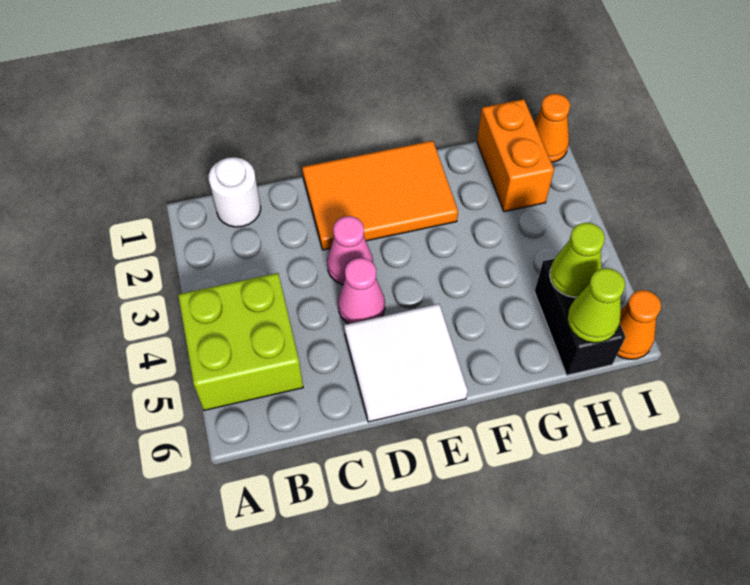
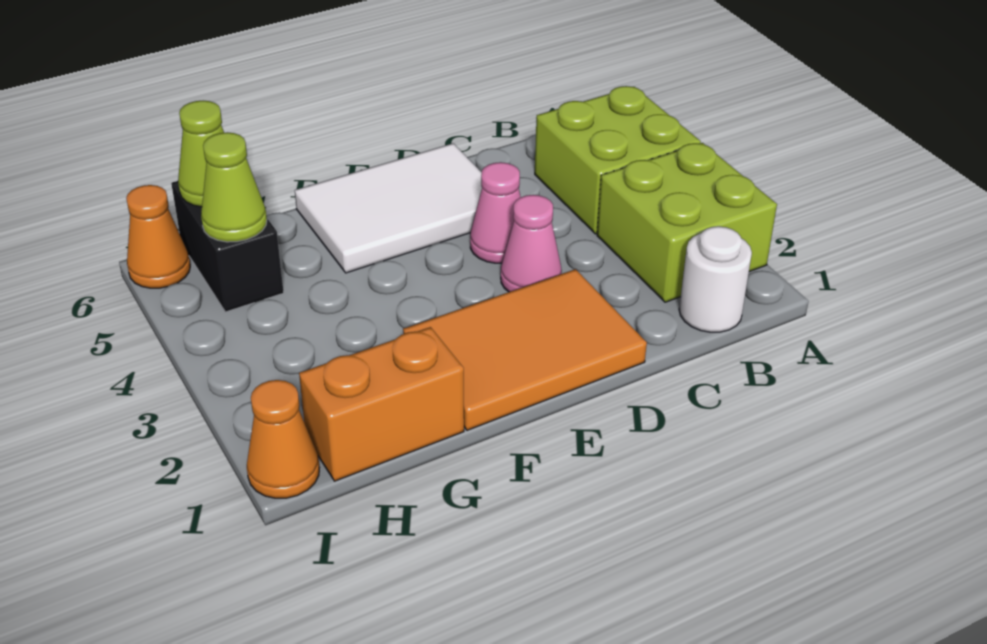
none -> lime 2x2 brick [597,143,777,302]
white 2x2 tile [344,304,468,422] -> white 2x3 tile [295,143,482,273]
orange 1x2 brick [477,99,554,212] -> orange 1x2 brick turned to [299,327,464,481]

